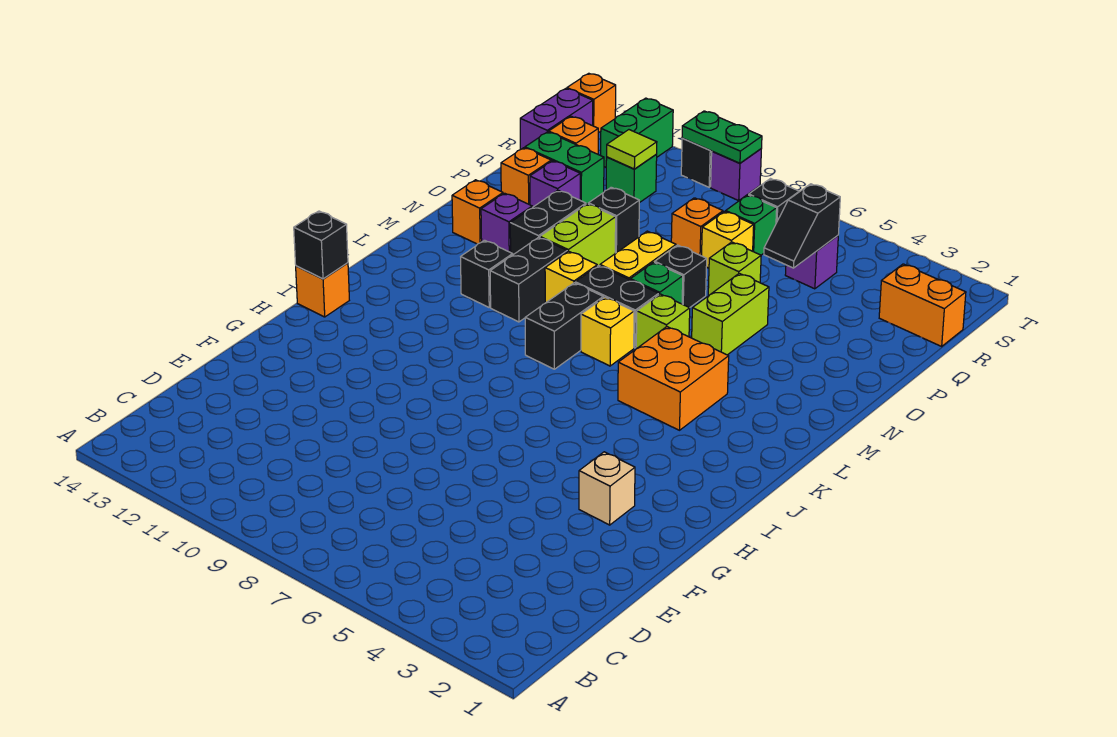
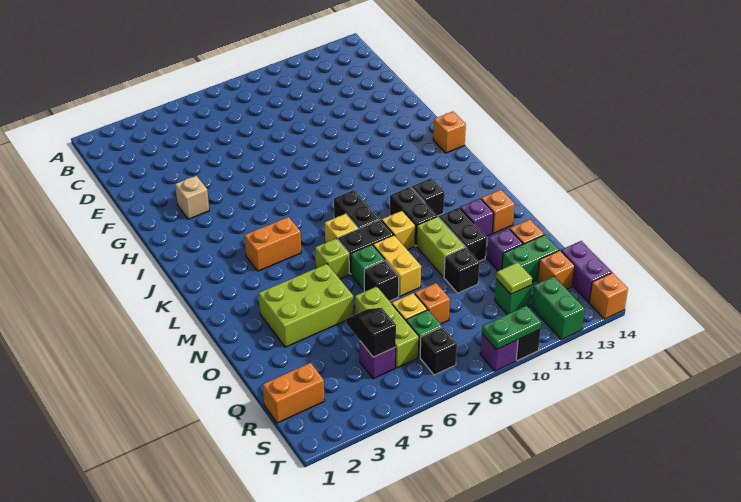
black 1x1 brick [294,211,348,279] -> none
orange 2x2 brick [618,327,729,430] -> orange 1x2 brick [245,217,301,271]
lime 1x2 brick [692,273,769,355] -> lime 2x3 brick [259,264,354,347]
lime 1x1 brick [708,242,761,296] -> lime 1x3 brick [355,287,419,368]

